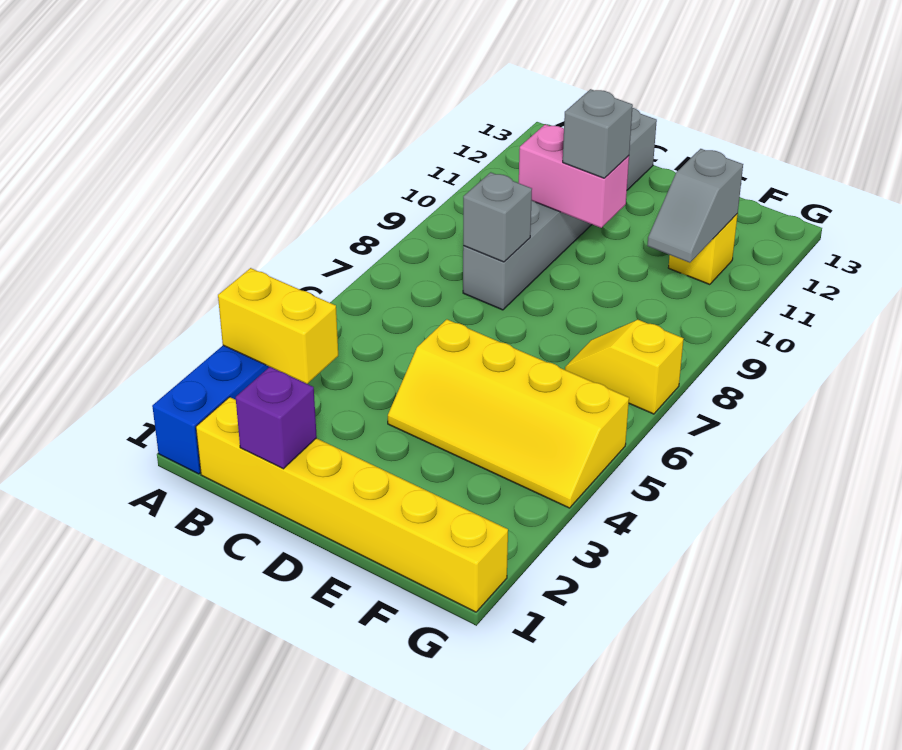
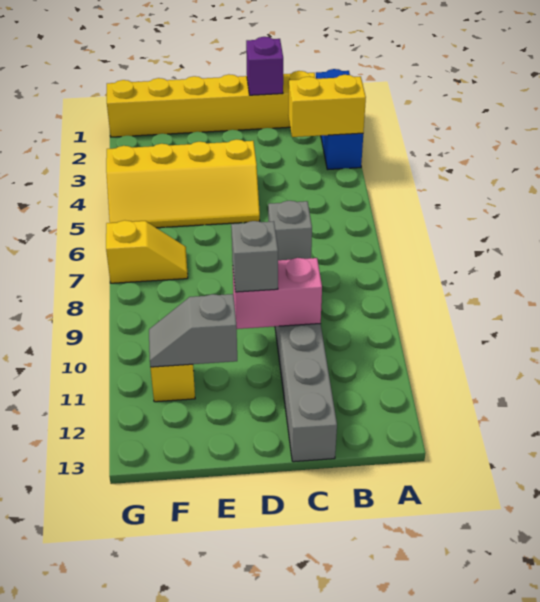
yellow 2x4 slope [388,319,629,508] -> yellow 2x4 slope turned to [106,139,260,228]
grey 1x2 slope [647,149,743,263] -> grey 1x2 slope turned to [149,294,237,367]

